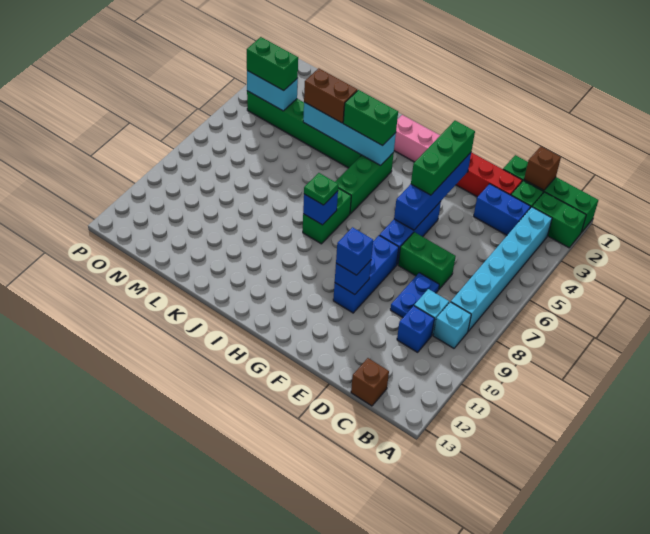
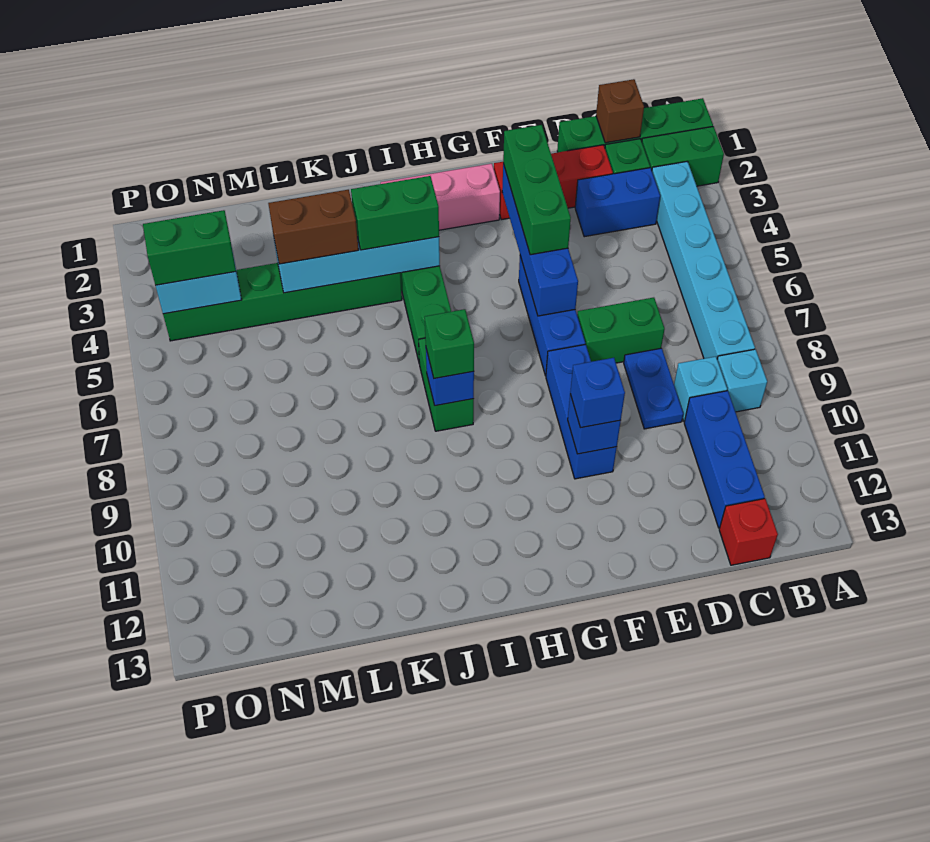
blue 1x1 brick [397,306,435,352] -> blue 1x3 brick [684,391,765,528]
brown 1x1 brick [351,358,389,406] -> red 1x1 brick [719,499,778,565]
green 1x1 plate [304,173,338,205] -> green 1x1 brick [425,309,474,379]

